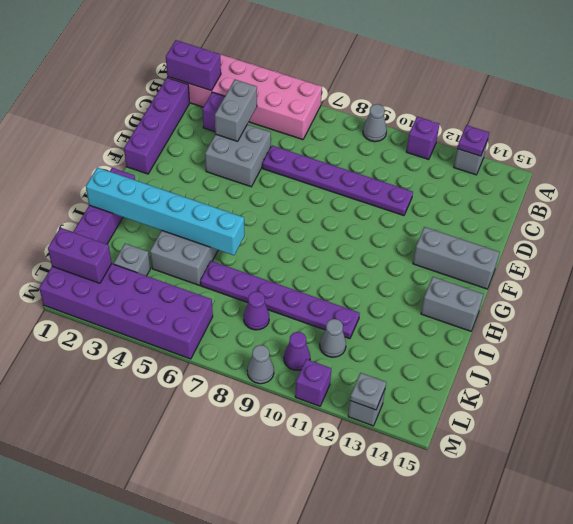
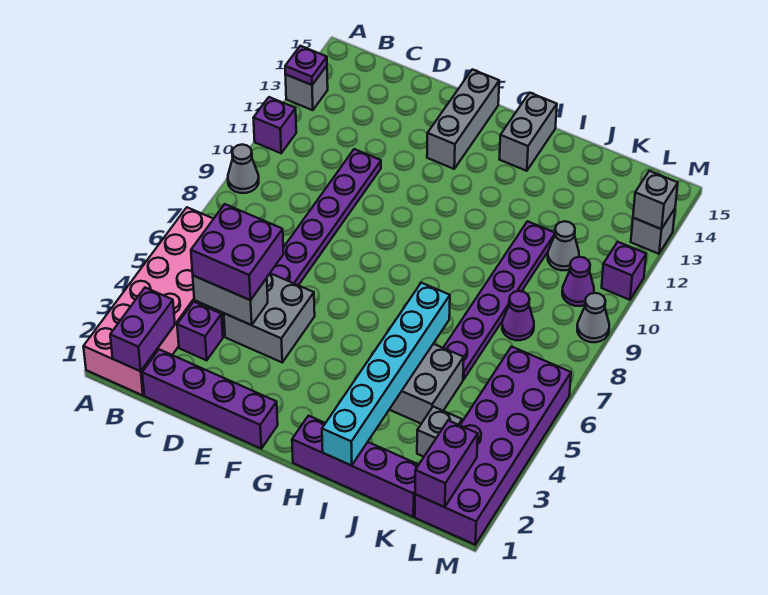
none -> purple 2x2 brick [191,204,284,300]
grey 1x1 plate [350,373,386,410] -> grey 1x1 brick [633,171,678,229]

